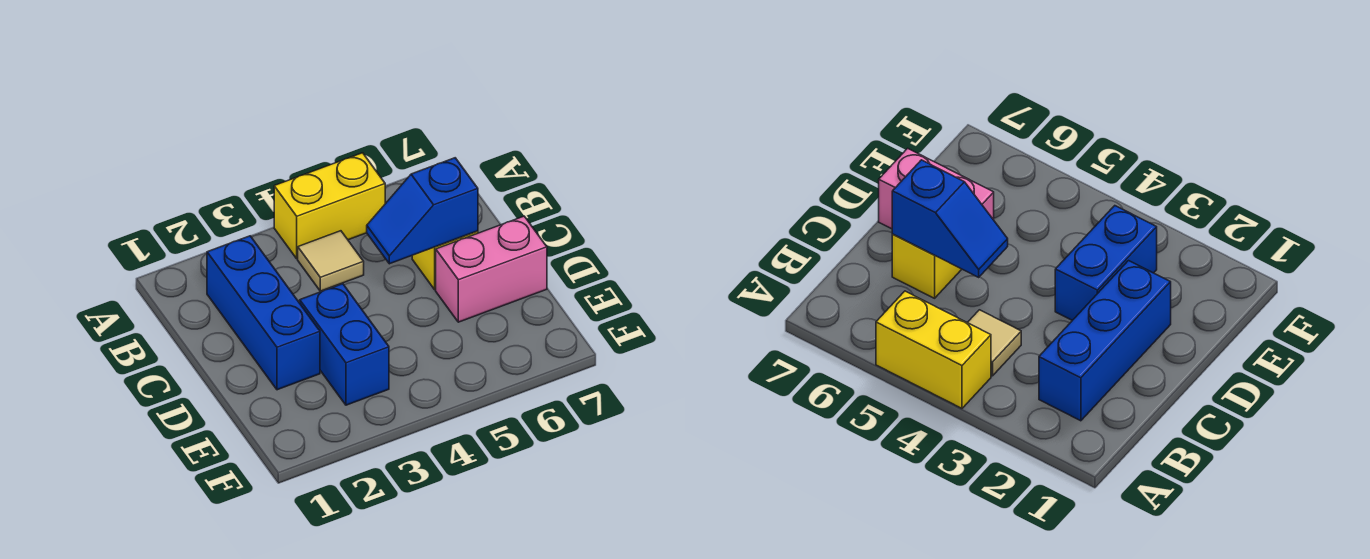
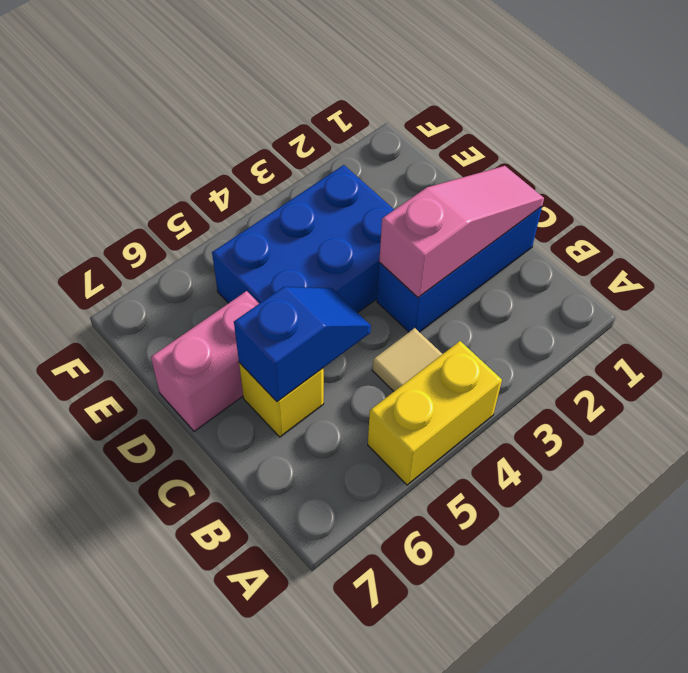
blue 1x3 brick [207,236,320,390] -> blue 1x3 brick turned to [377,207,542,332]
none -> pink 1x3 slope [379,166,544,297]
blue 1x2 brick [300,284,389,405] -> blue 2x3 brick [212,165,394,313]

